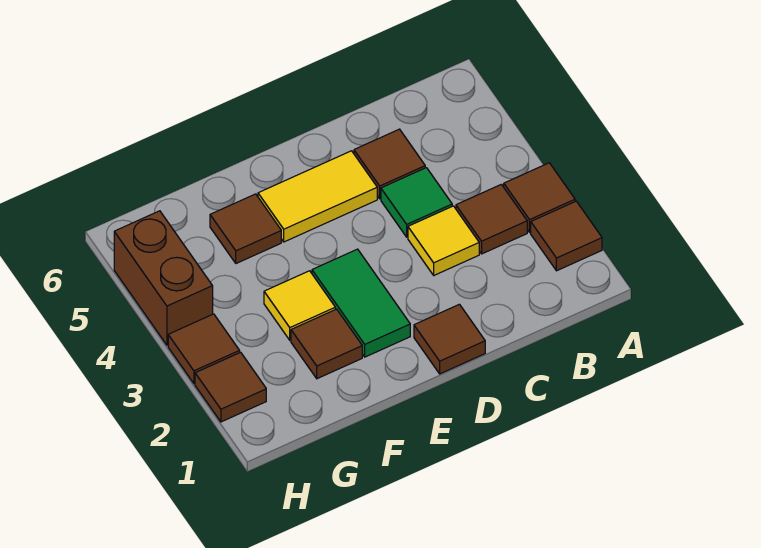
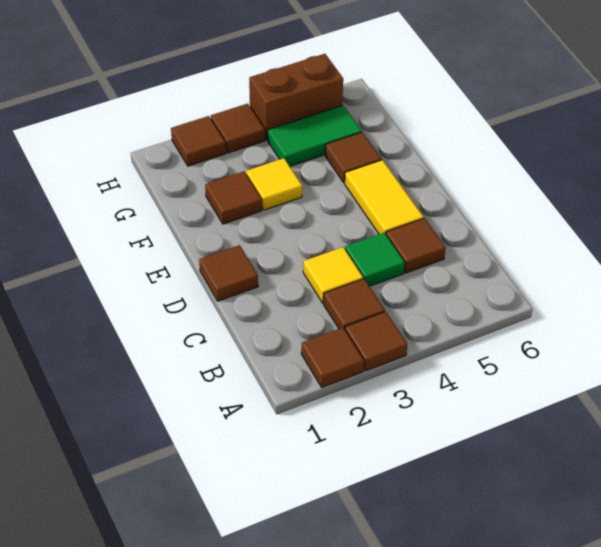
green 1x2 tile [312,249,410,357] -> green 1x2 tile moved to [268,105,362,166]

